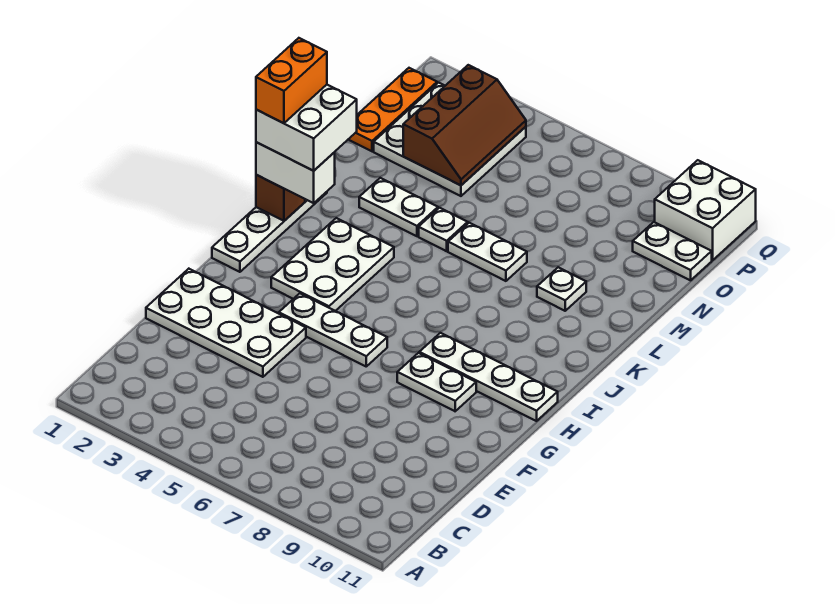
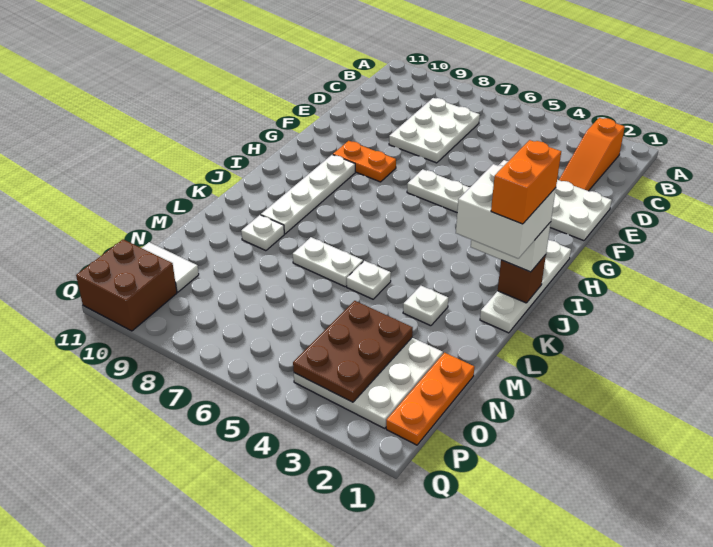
none -> orange 1x3 slope [559,118,625,191]
white 1x2 plate [397,353,476,411] -> orange 1x2 plate [333,141,396,182]
white 2x3 plate [271,218,394,311] -> white 2x3 plate moved to [389,98,480,163]
white 1x4 plate [419,333,558,421] -> white 1x4 plate turned to [261,155,355,234]
white 1x2 plate [359,178,438,236] -> white 1x1 plate [403,286,448,326]
brown 2x3 slope [403,65,526,185] -> brown 2x3 plate [293,301,413,402]
white 1x2 plate [633,222,712,280] -> white 1x2 tile [142,242,199,292]
white 2x2 brick [655,160,756,260] -> brown 2x2 brick [76,239,177,331]

